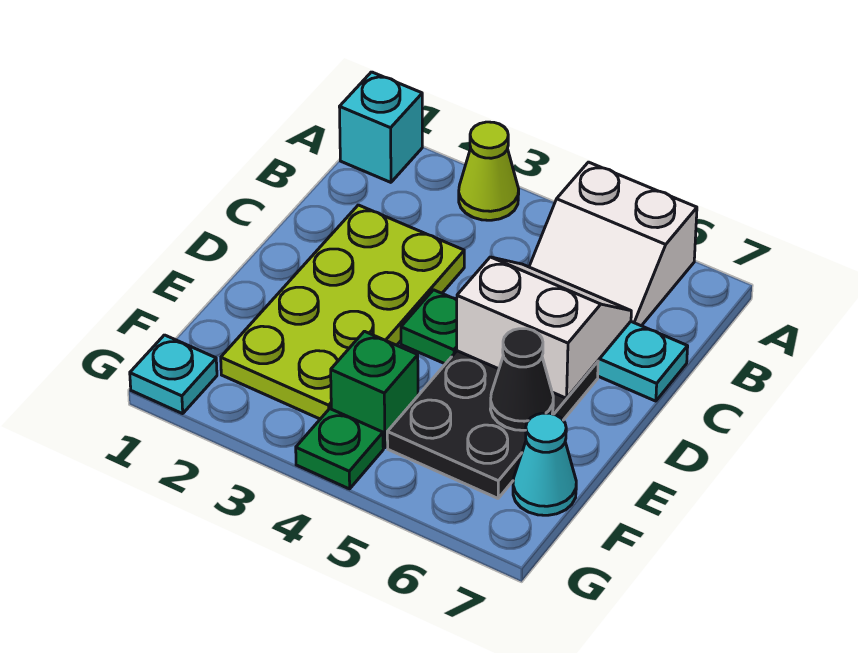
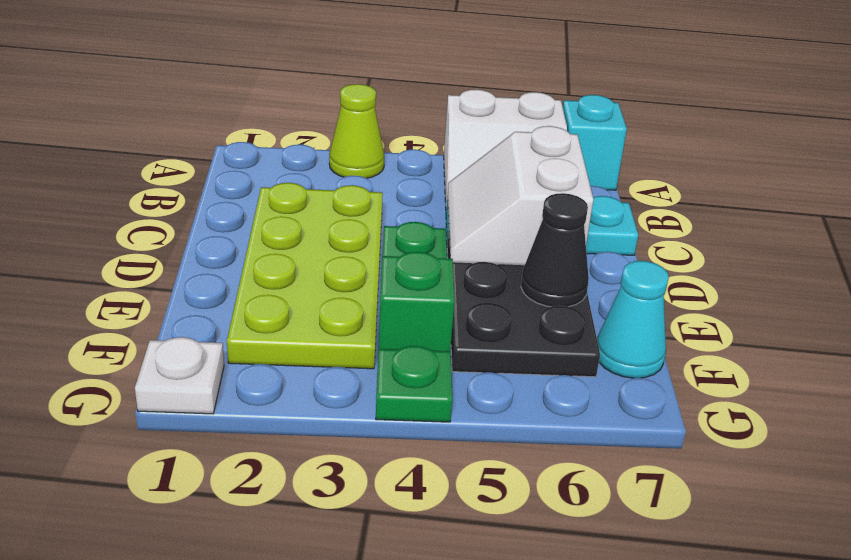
cyan 1x1 brick [340,72,422,182] -> cyan 1x1 brick moved to [563,95,627,190]
white 2x2 slope [457,257,631,398] -> white 2x2 slope turned to [448,126,593,266]
cyan 1x1 plate [130,335,217,414] -> white 1x1 plate [135,337,224,414]

